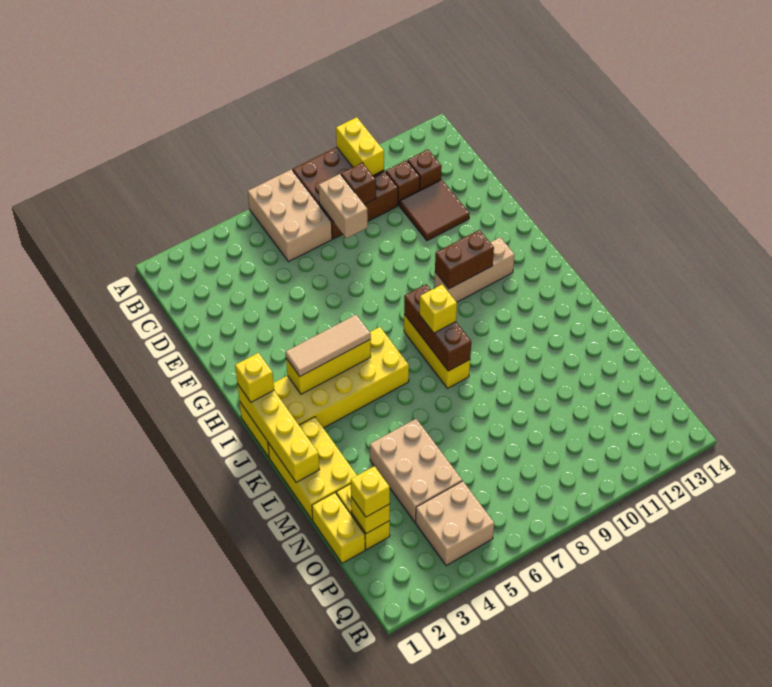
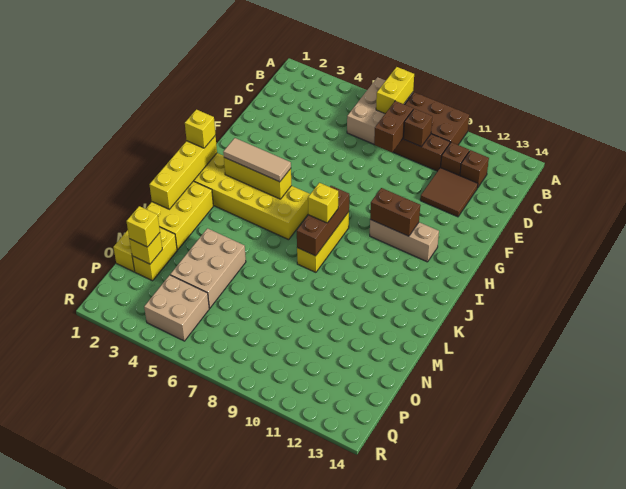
yellow 1x2 brick [336,117,384,175] -> yellow 1x2 brick moved to [376,67,414,113]
tan 1x2 brick [319,174,368,238] -> brown 1x2 brick [374,101,413,152]

